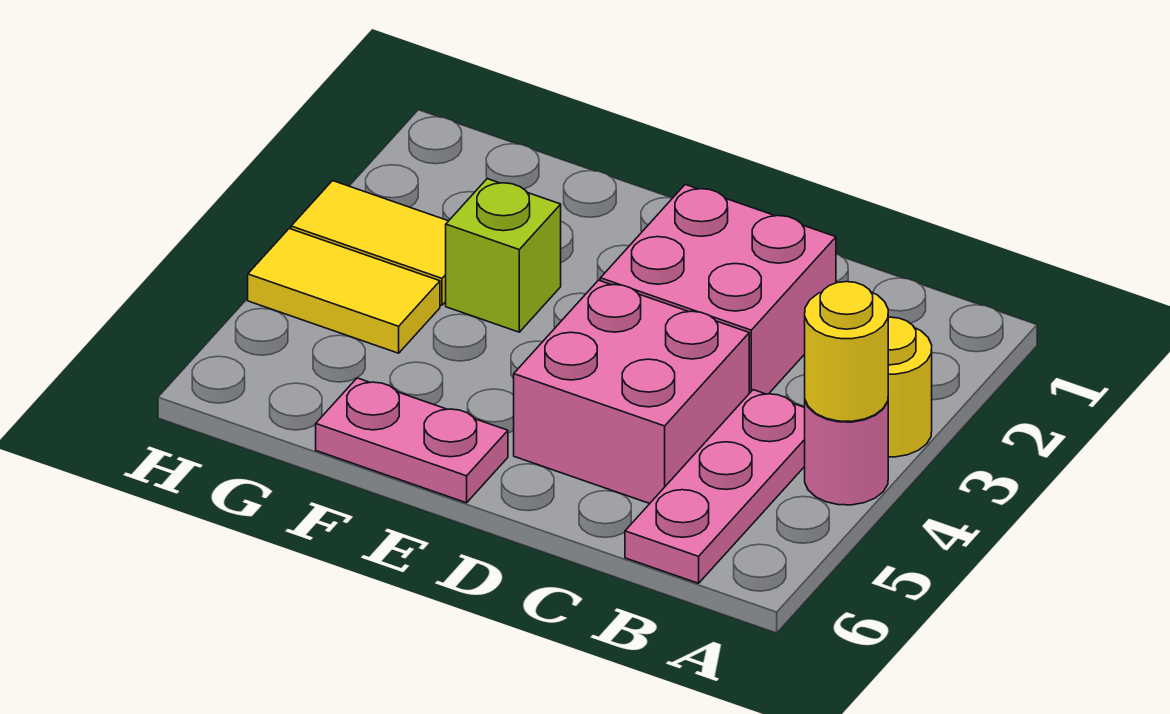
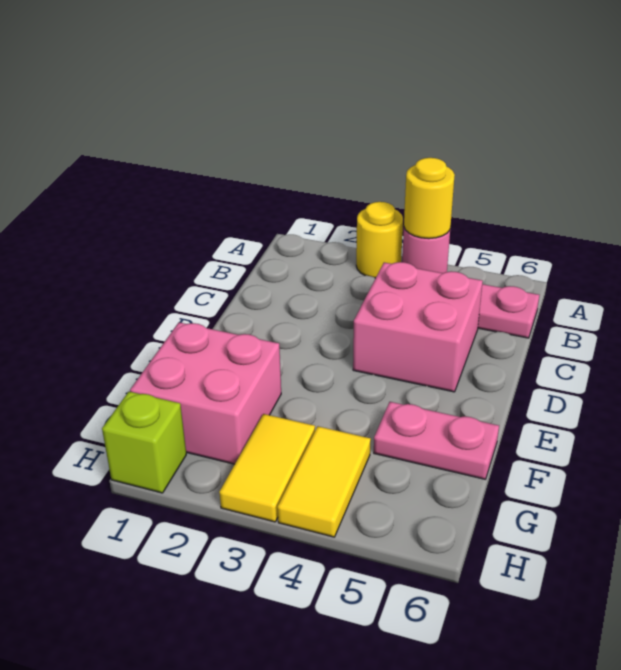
pink 2x2 brick [600,185,836,394] -> pink 2x2 brick moved to [130,322,281,464]
pink 1x2 plate [316,378,508,503] -> pink 1x2 plate turned to [374,402,499,479]
lime 1x1 brick [446,179,561,332] -> lime 1x1 brick moved to [102,392,186,493]

